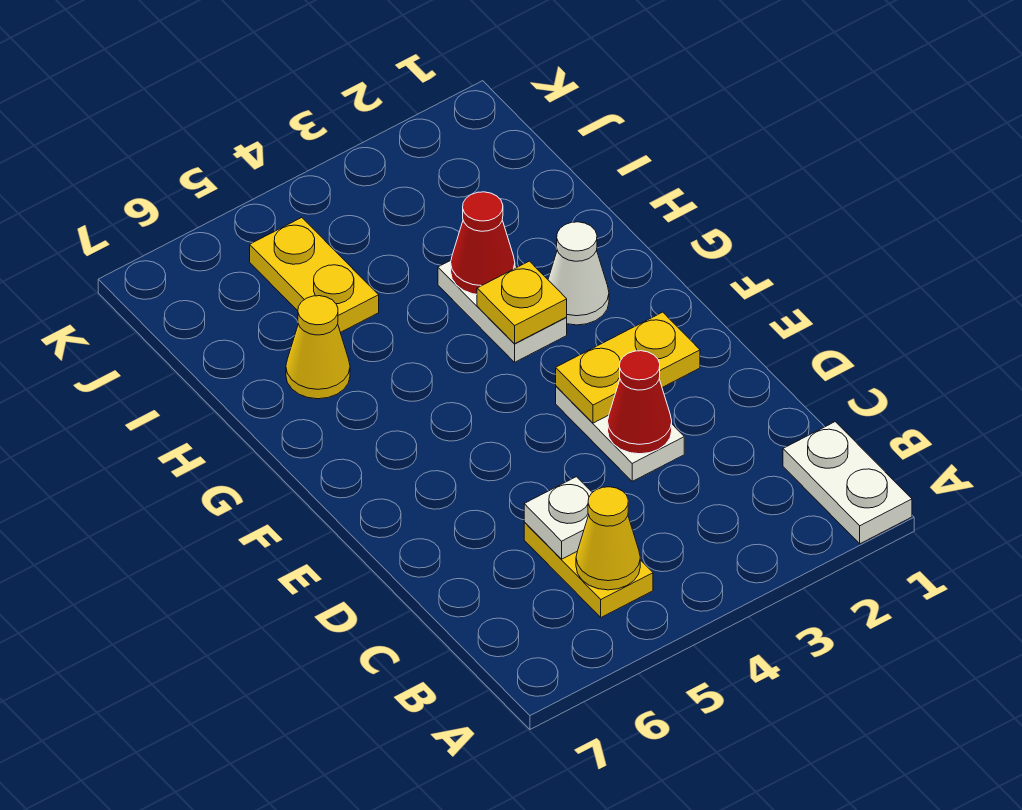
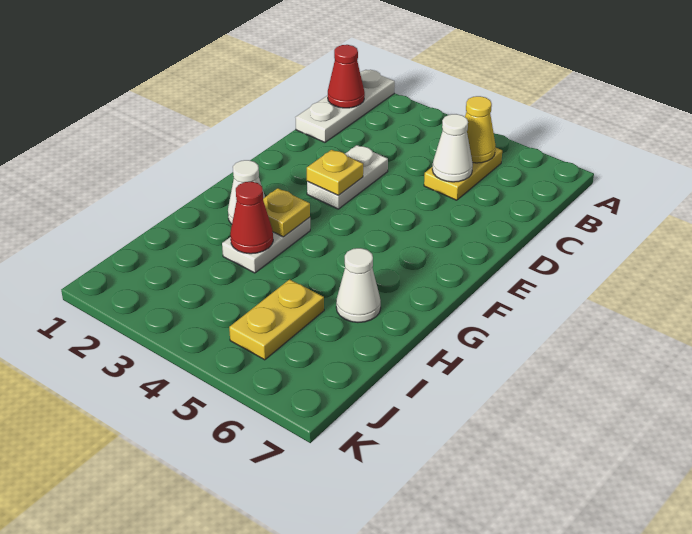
white 1x2 plate [783,422,912,544] -> white 1x3 plate [295,70,395,142]
white 1x1 plate [524,477,592,559] -> white 1x1 cone [432,114,473,182]
red 1x1 cone [608,351,672,454] -> red 1x1 cone moved to [328,45,365,108]
yellow 1x2 plate [556,312,700,423] -> yellow 1x1 plate [307,150,363,195]
yellow 1x1 cone [286,296,350,399] -> white 1x1 cone [336,248,381,322]

